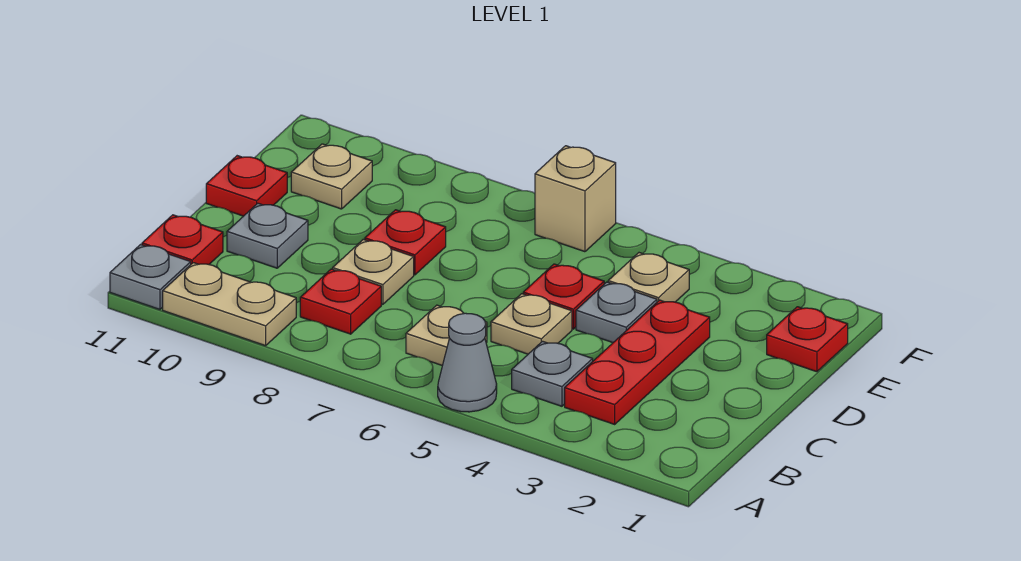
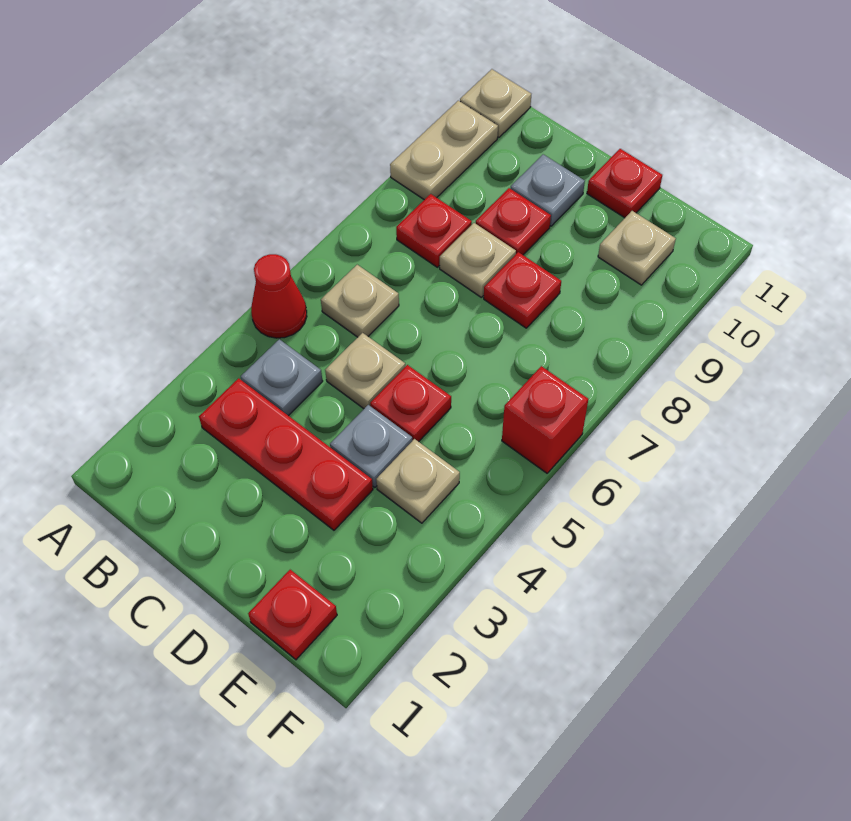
grey 1x1 cone [438,313,497,412] -> red 1x1 cone [251,254,307,338]
grey 1x1 plate [110,244,191,309] -> tan 1x1 plate [460,69,531,137]
red 1x1 plate [142,215,223,264] -> red 1x1 plate moved to [476,188,551,255]
tan 1x1 brick [535,146,616,252] -> red 1x1 brick [502,366,588,473]

